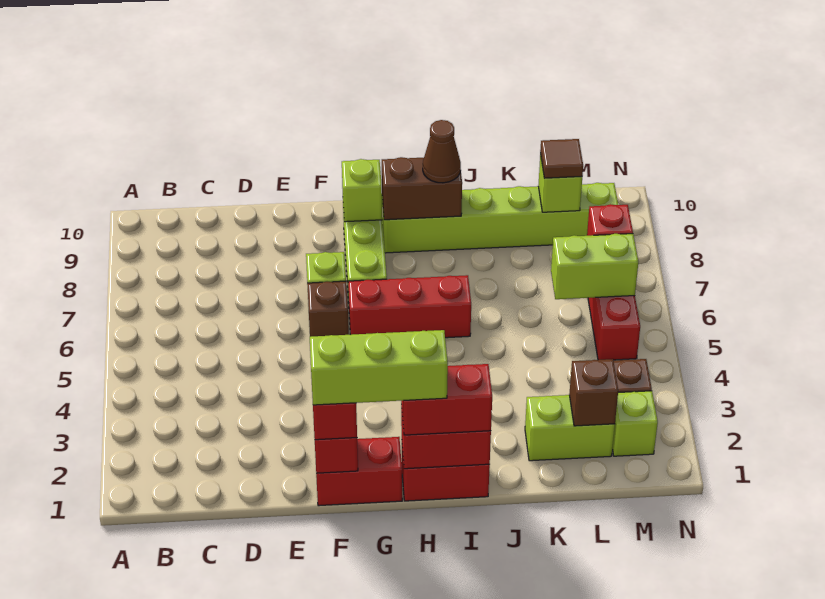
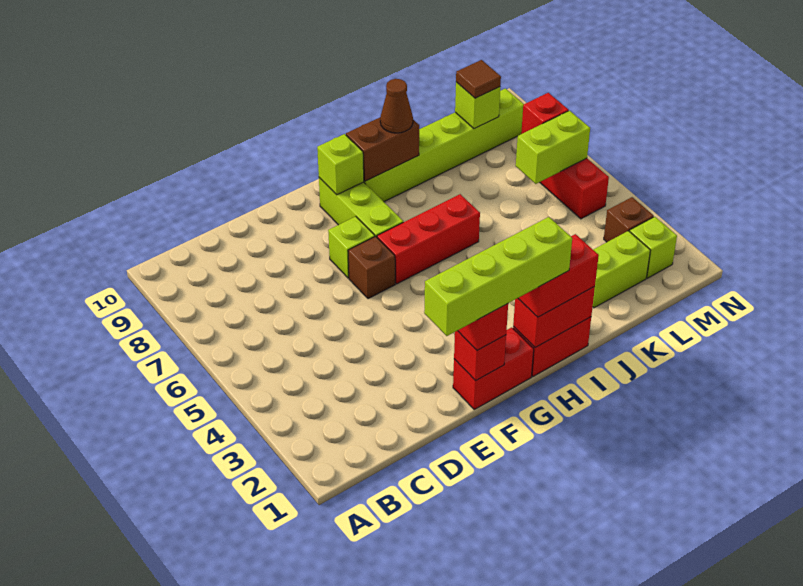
lime 1x3 brick [310,330,448,405] -> lime 1x4 brick [424,217,572,336]
brown 1x1 brick [569,359,618,426] -> none

